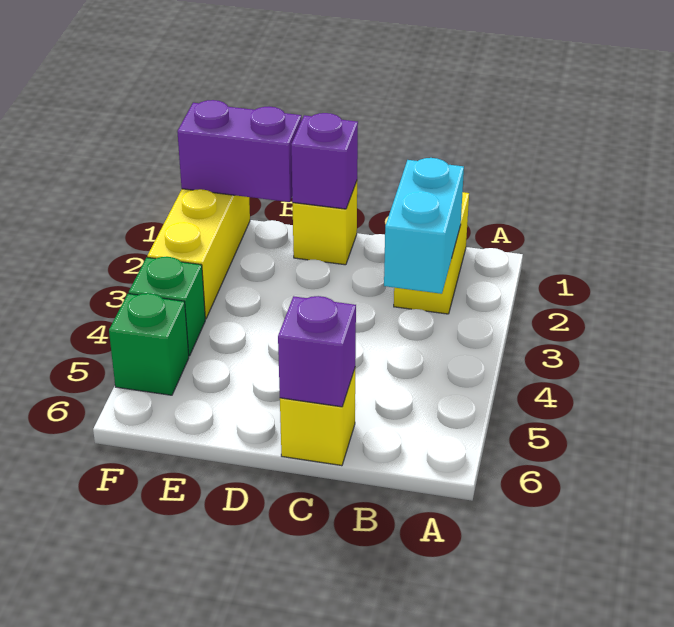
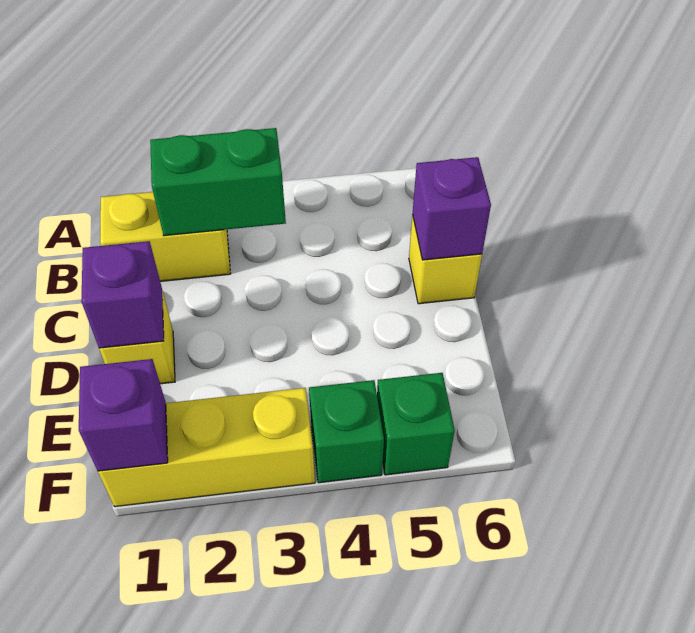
cyan 1x2 brick [384,158,464,294] -> green 1x2 brick [150,128,286,236]
purple 1x2 brick [177,100,301,202] -> purple 1x1 brick [79,359,168,471]

